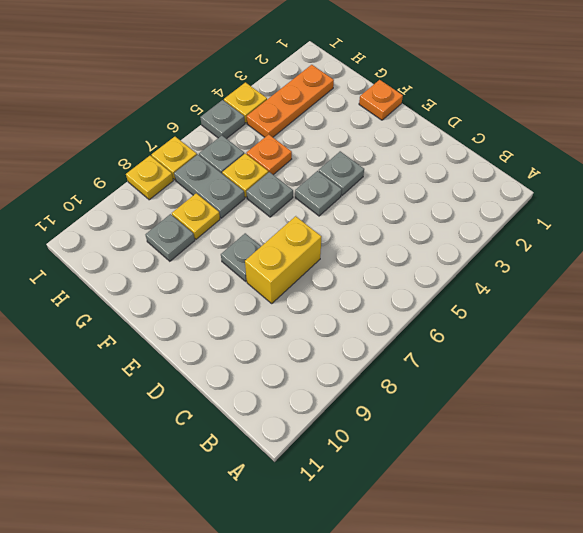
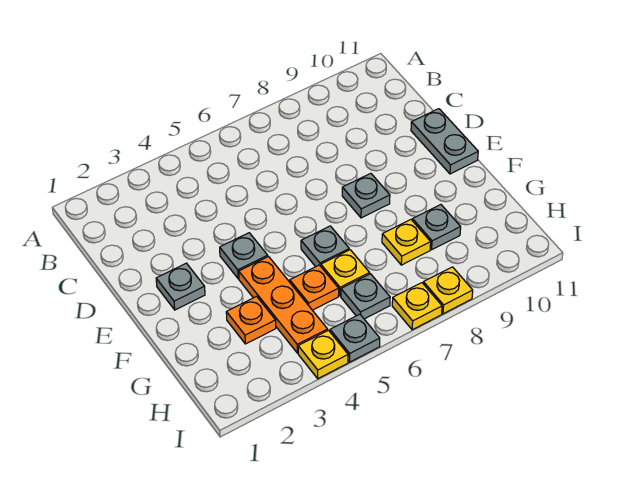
yellow 1x2 brick [245,216,321,303] -> none
grey 1x1 plate [295,171,342,216] -> grey 1x1 plate moved to [156,263,205,310]
orange 1x1 plate [359,80,403,120] -> orange 1x1 plate moved to [226,296,276,344]
grey 1x2 plate [174,154,245,218] -> grey 1x2 plate moved to [411,109,478,174]
orange 1x3 plate [247,65,334,137] -> orange 1x3 plate turned to [239,257,328,353]

